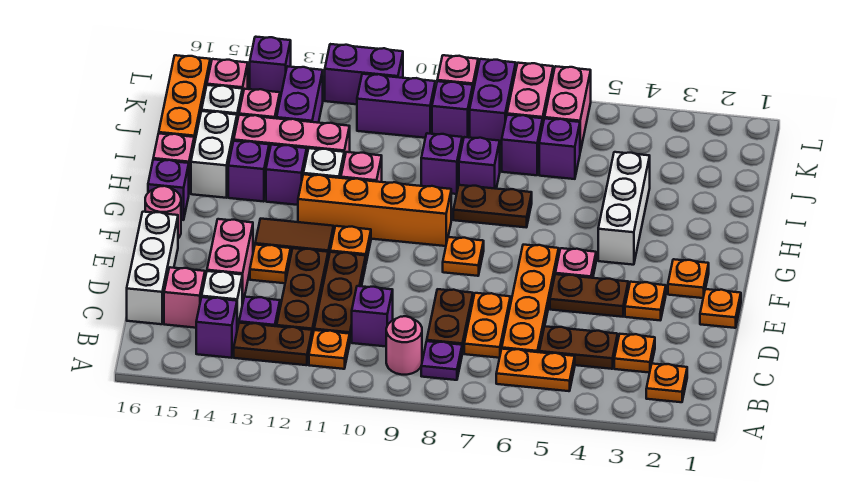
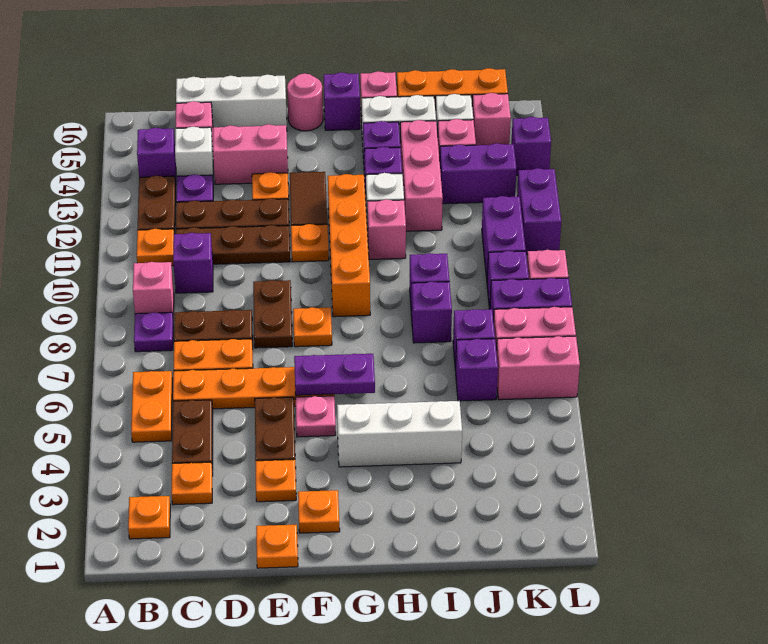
pink 1x1 round brick [386,316,422,375] -> pink 1x1 brick [133,262,174,321]
none -> purple 1x2 plate [294,354,375,395]
brown 1x2 plate [453,185,532,227] -> brown 1x2 plate moved to [253,280,292,348]

